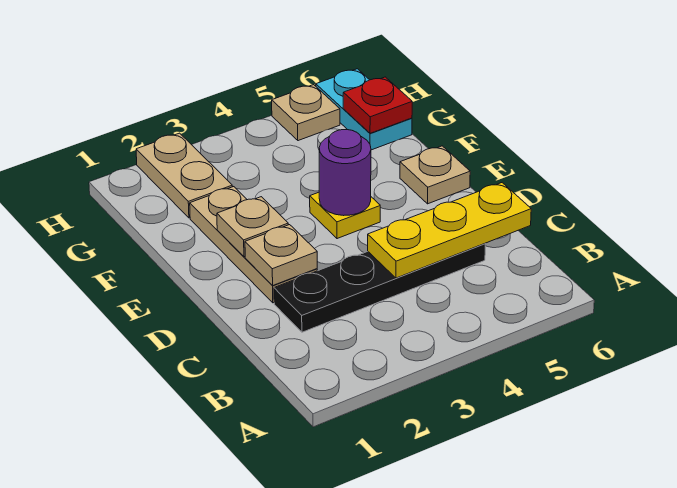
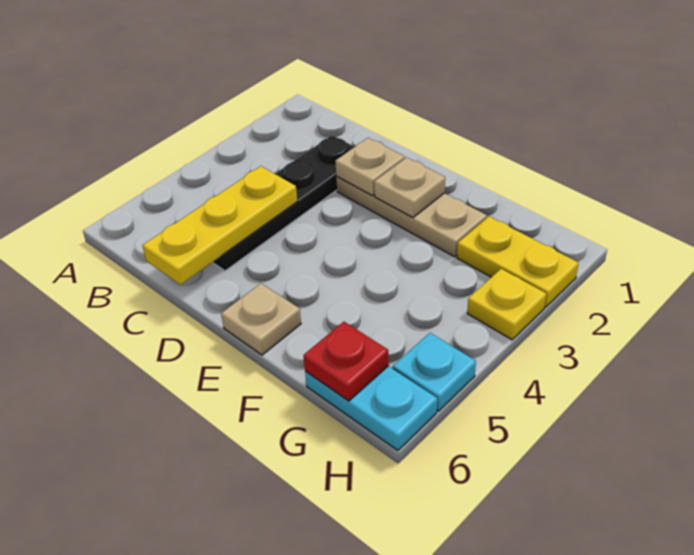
yellow 1x1 plate [310,192,380,239] -> yellow 1x1 plate moved to [467,269,546,340]
purple 1x1 round brick [319,130,371,216] -> none
tan 1x2 plate [136,133,232,218] -> yellow 1x2 plate [457,216,578,307]
tan 1x1 plate [272,85,340,141] -> cyan 1x1 plate [393,333,476,411]

